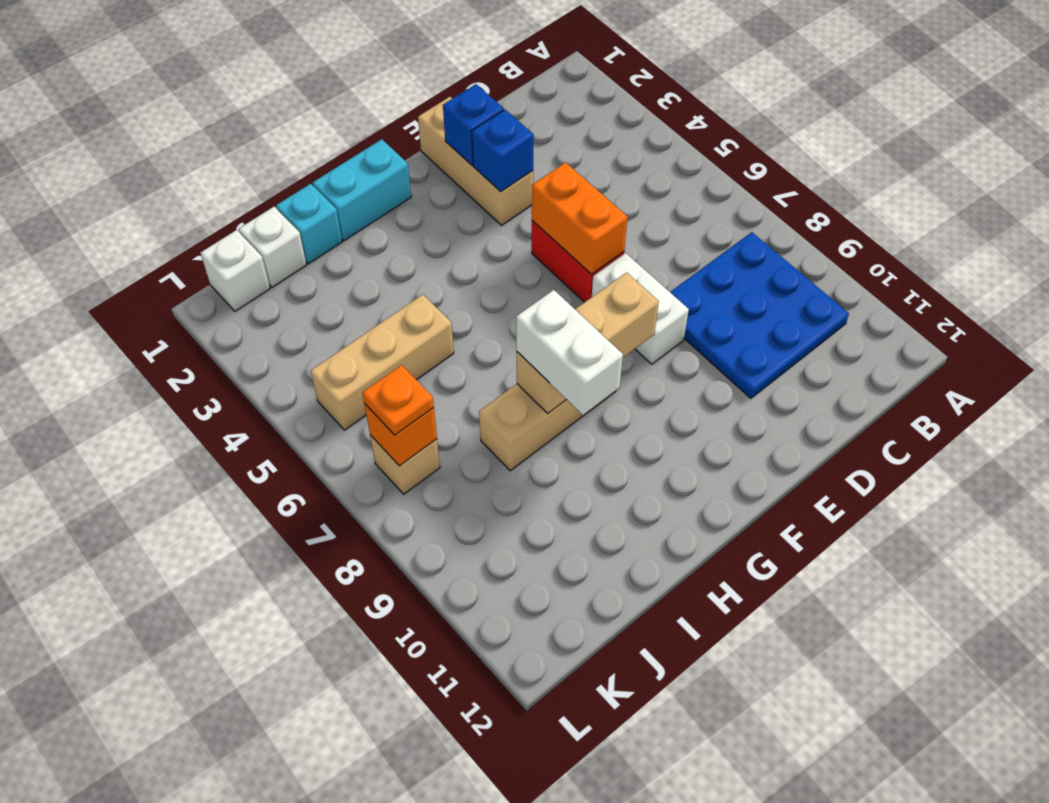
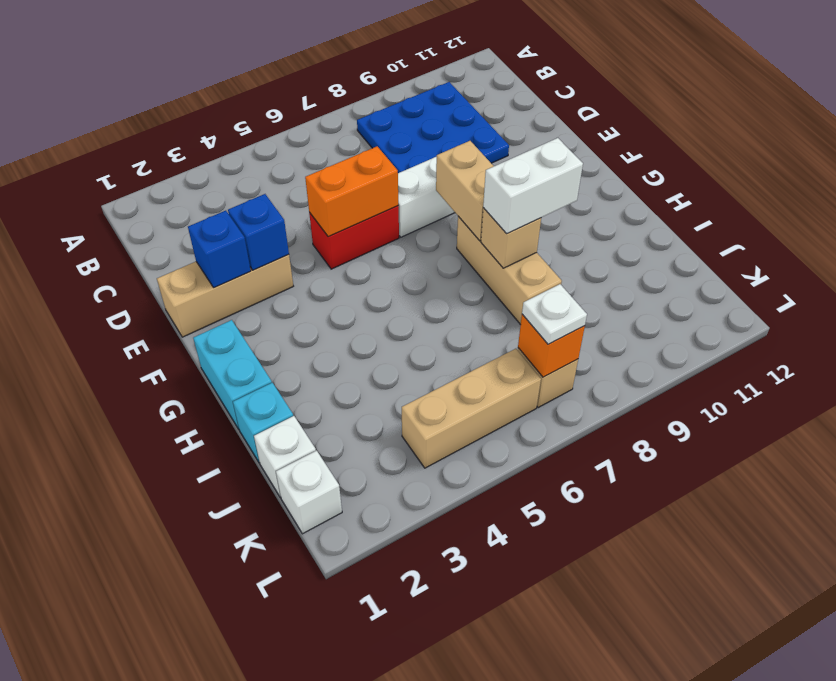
tan 1x3 brick [311,295,454,430] -> tan 1x3 brick turned to [402,349,541,468]
orange 1x1 plate [362,365,434,435] -> white 1x1 plate [522,284,587,344]

